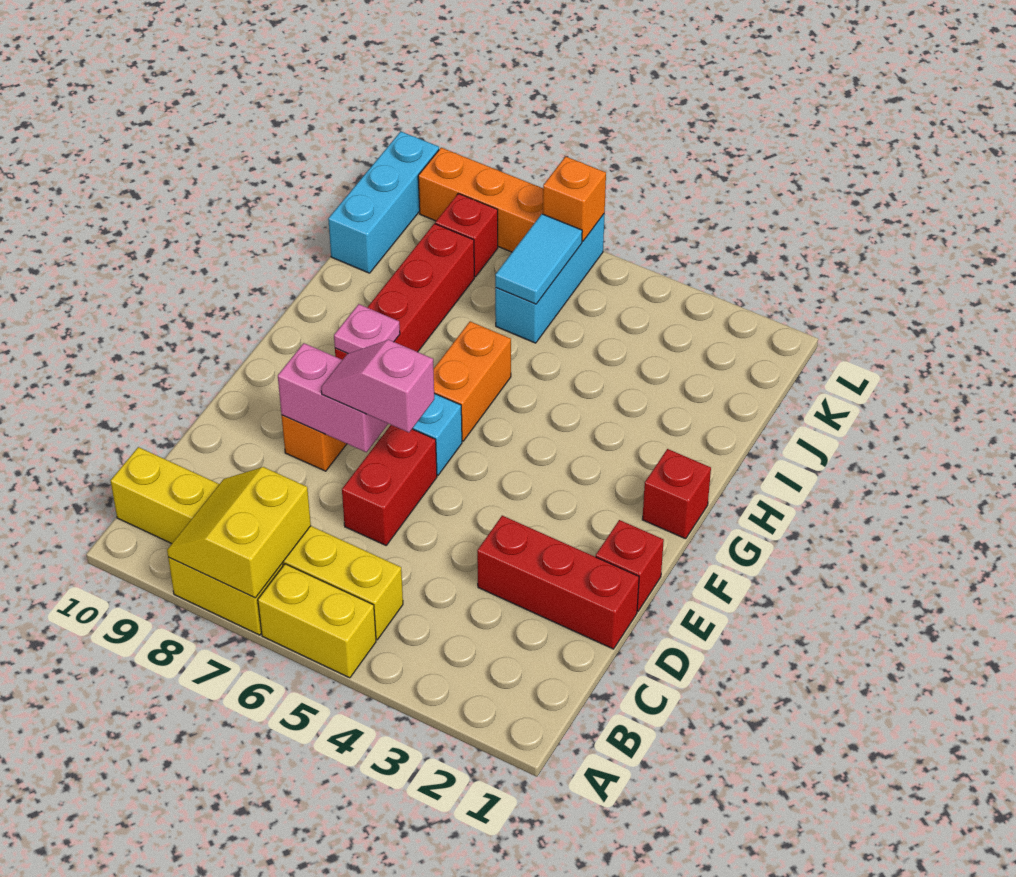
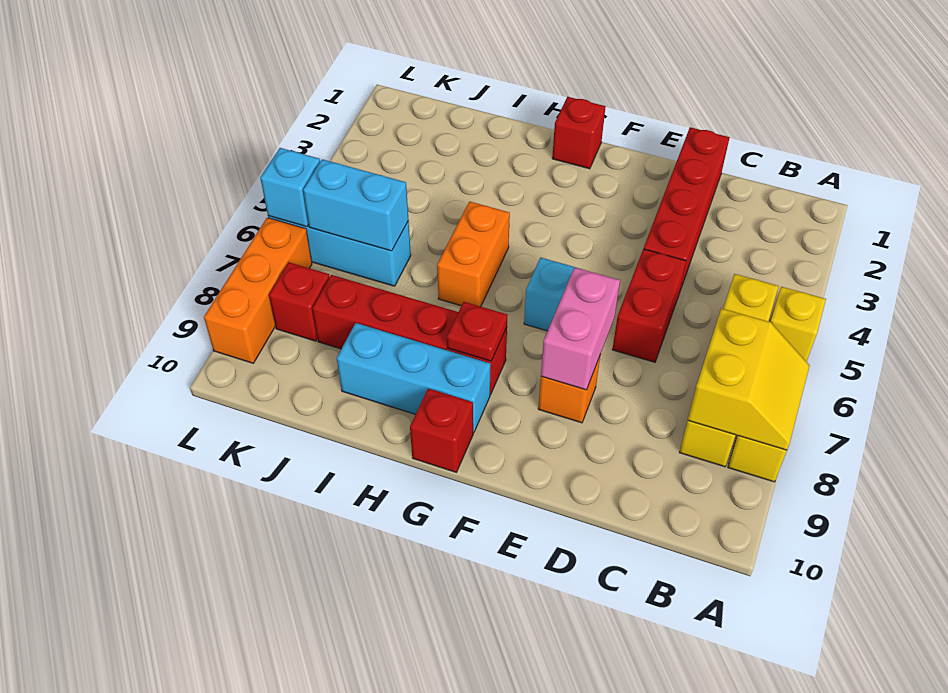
yellow 1x2 brick [258,564,376,678] -> yellow 1x1 brick [770,287,826,362]
yellow 2x2 slope [167,467,311,598] -> yellow 2x2 slope turned to [688,308,810,450]
yellow 1x6 brick [111,447,403,640] -> yellow 1x4 brick [679,274,779,467]
red 1x3 brick [477,516,639,649] -> red 1x4 brick [644,127,730,293]
red 1x2 brick [342,425,437,545] -> red 1x2 brick turned to [612,249,686,362]
red 1x1 brick [596,520,664,611] -> red 1x1 brick moved to [410,389,473,472]
pink 1x2 slope [321,340,434,433] -> none
orange 1x2 brick [434,321,511,441] -> orange 1x2 brick turned to [437,202,510,307]
pink 1x1 plate [334,304,400,354] -> red 1x1 plate [447,302,508,361]
cyan 1x2 tile [495,214,582,304] -> cyan 1x2 brick [303,159,408,251]
cyan 1x3 brick [328,131,439,273] -> cyan 1x3 brick moved to [337,323,490,433]
orange 1x1 brick [543,156,606,241] -> cyan 1x1 brick [260,148,320,227]

